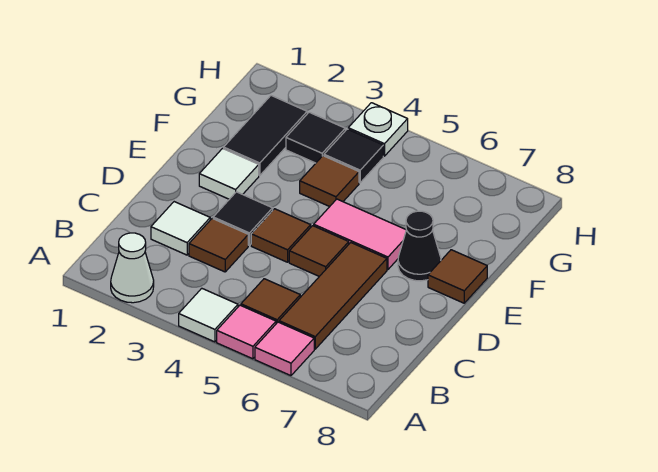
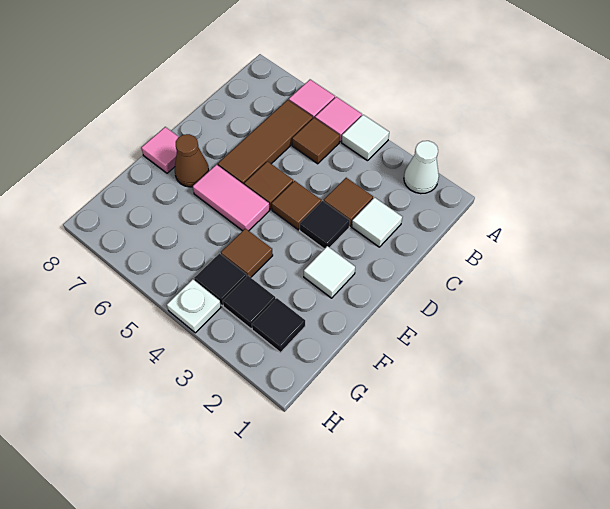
black 1x1 cone [398,211,441,281] -> brown 1x1 cone [175,134,209,187]
brown 1x1 tile [428,250,487,303] -> pink 1x1 tile [141,127,178,173]
black 1x2 tile [224,96,307,176] -> black 1x1 tile [252,298,305,353]

